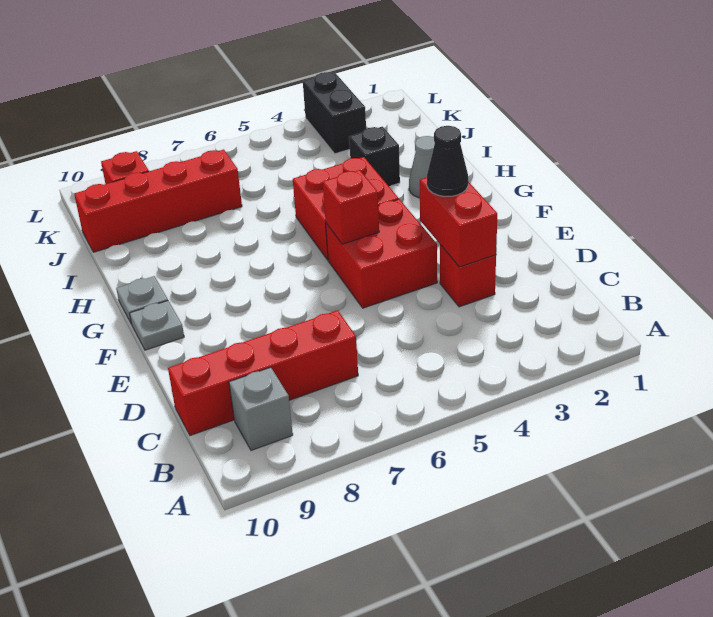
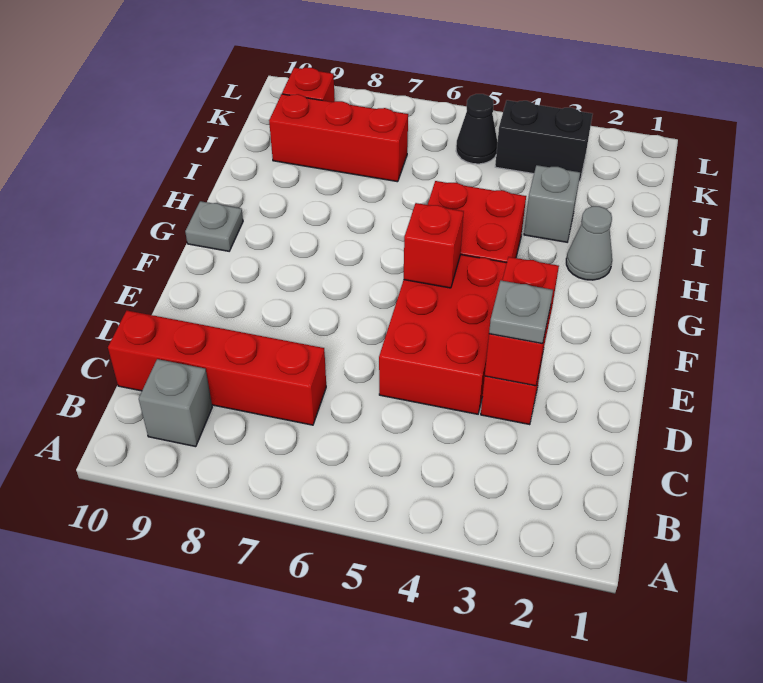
black 1x1 cone [427,126,468,197] -> black 1x1 cone moved to [456,94,497,164]
red 2x2 brick [326,199,437,308] -> red 2x3 brick [379,255,507,414]
grey 1x1 plate [129,301,184,350] -> grey 1x1 plate moved to [489,281,553,344]
black 1x1 brick [349,127,400,186] -> grey 1x1 brick [524,165,580,242]
red 1x4 brick [74,149,242,252] -> red 1x3 brick [269,94,408,182]
black 1x2 brick [303,72,366,154] -> black 1x2 brick turned to [495,100,592,181]

